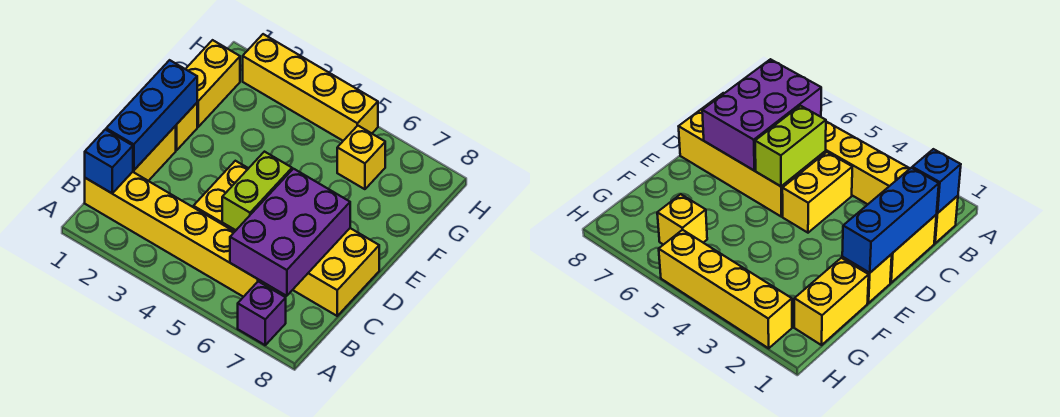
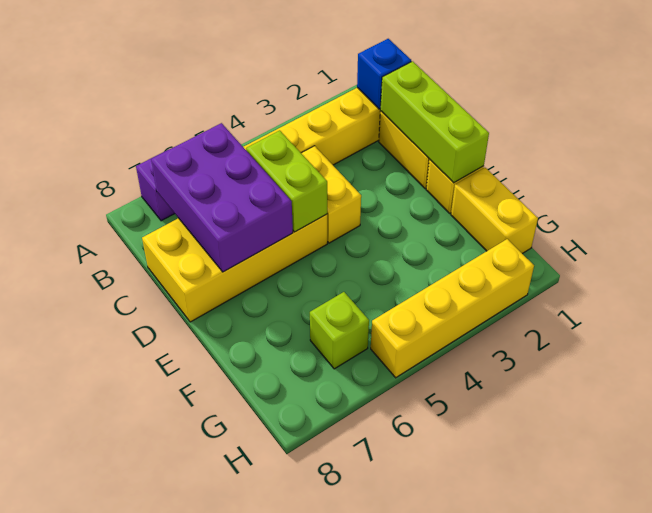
blue 1x3 brick [106,60,197,170] -> lime 1x3 brick [380,61,489,183]
yellow 1x1 brick [337,126,385,189] -> lime 1x1 brick [310,292,369,369]

